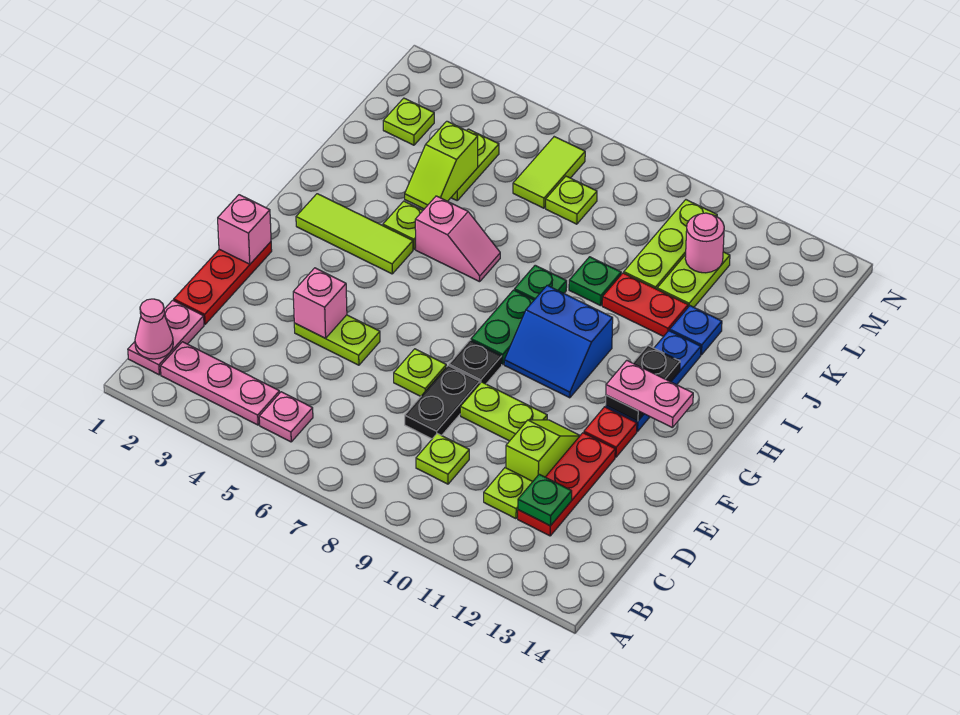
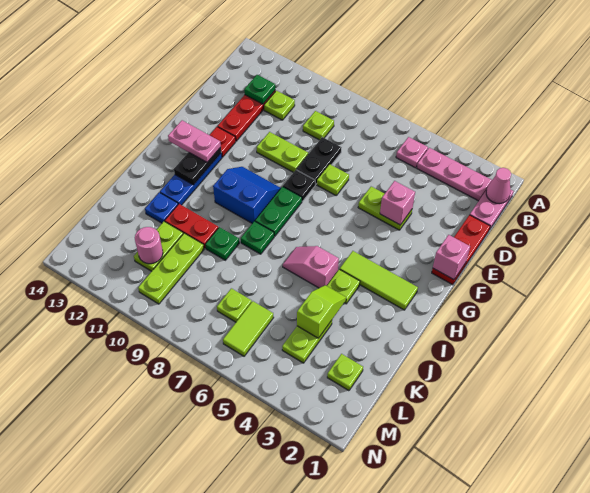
lime 1x2 slope [506,420,580,481] -> none

